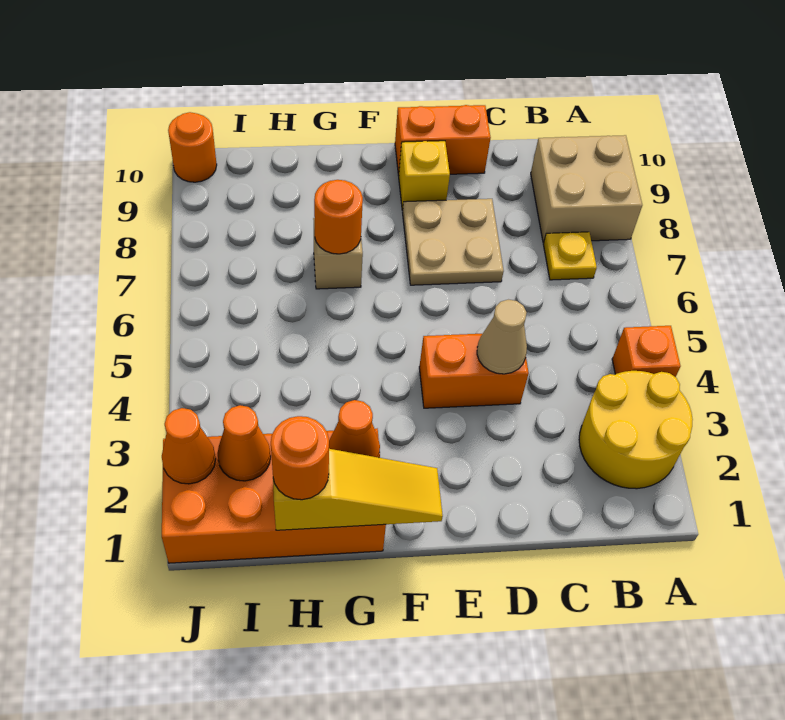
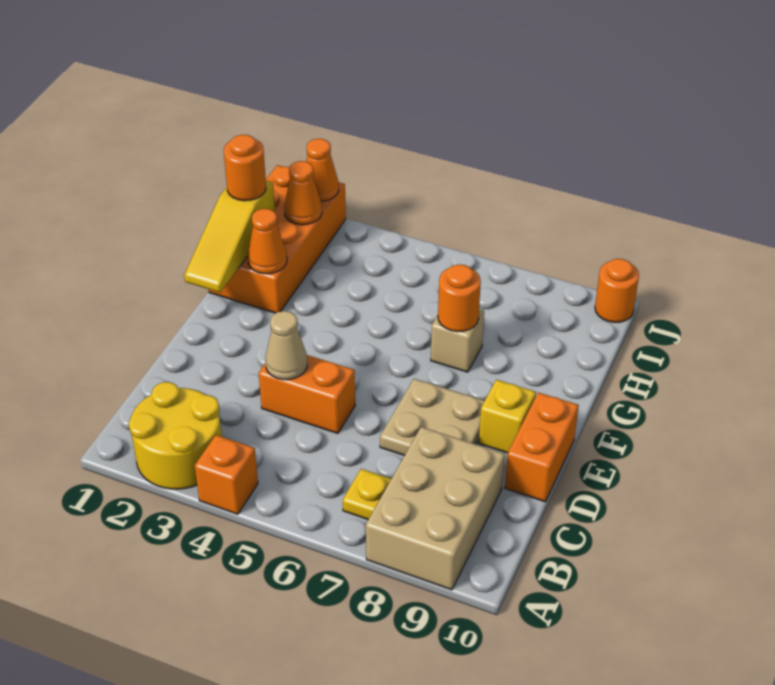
tan 2x2 brick [531,135,642,243] -> tan 2x3 brick [366,427,505,590]
orange 1x2 brick [419,334,529,408] -> orange 1x2 brick turned to [259,355,355,433]

